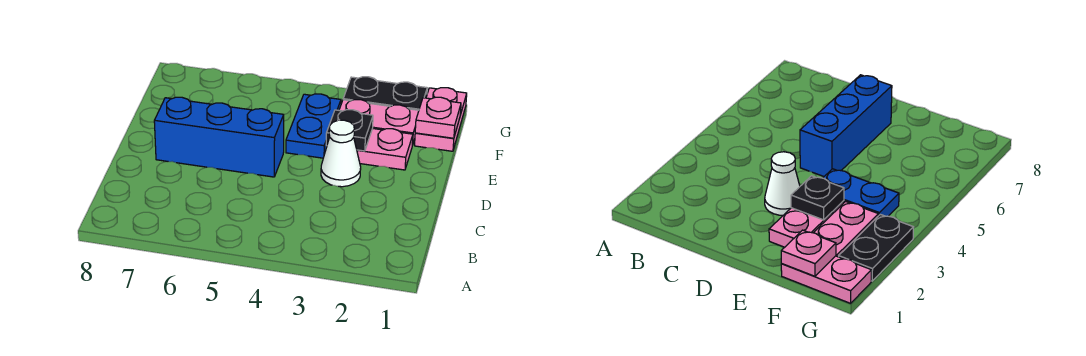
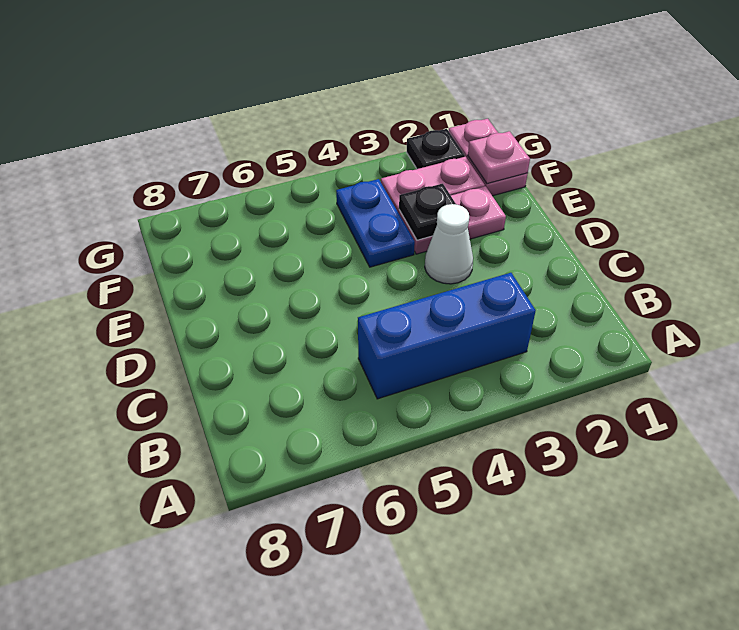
blue 1x3 brick [154,97,284,177] -> blue 1x3 brick moved to [358,273,536,399]
black 1x2 plate [343,77,427,110] -> black 1x1 plate [407,129,465,169]

